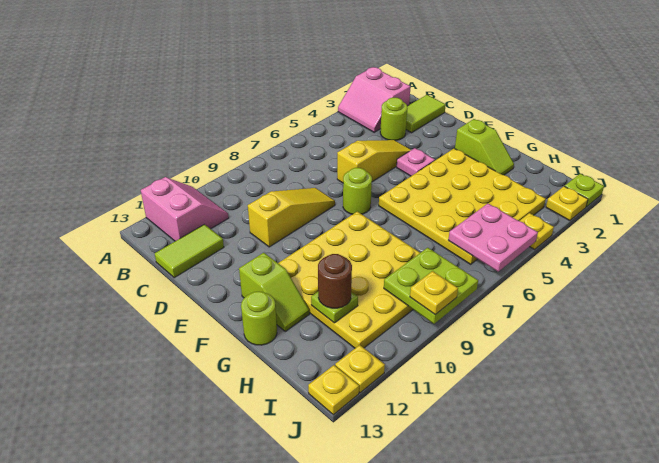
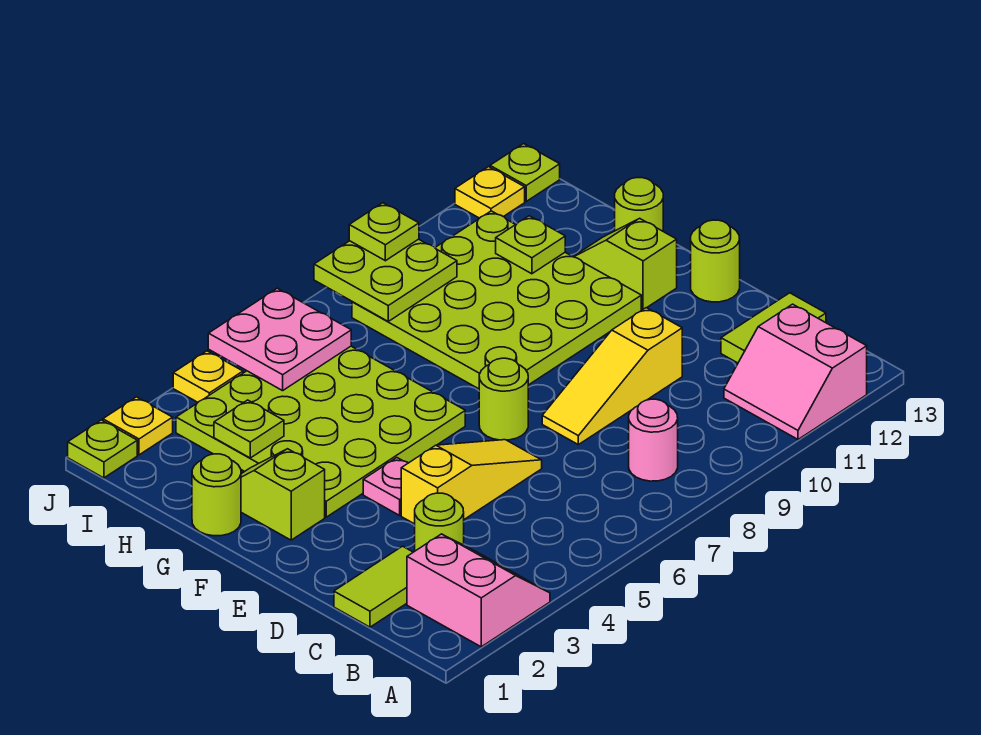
none -> pink 1x1 round brick [629,399,678,481]
yellow 1x3 slope [337,140,411,183] -> yellow 1x3 slope turned to [401,440,542,524]
none -> lime 1x1 round brick [691,220,740,302]
yellow 4x4 plate [379,148,546,264] -> lime 4x4 plate [176,346,465,517]
yellow 4x4 plate [278,212,420,348] -> lime 4x4 plate [352,211,641,389]
none -> lime 1x1 round brick [192,454,241,536]
none -> lime 1x1 plate [214,400,284,458]
brown 1x1 round brick [318,254,352,308] -> none
yellow 1x1 plate [410,271,458,315] -> lime 1x1 plate [349,203,419,261]
yellow 1x1 plate [308,365,359,415] -> lime 1x1 plate [490,144,560,201]

